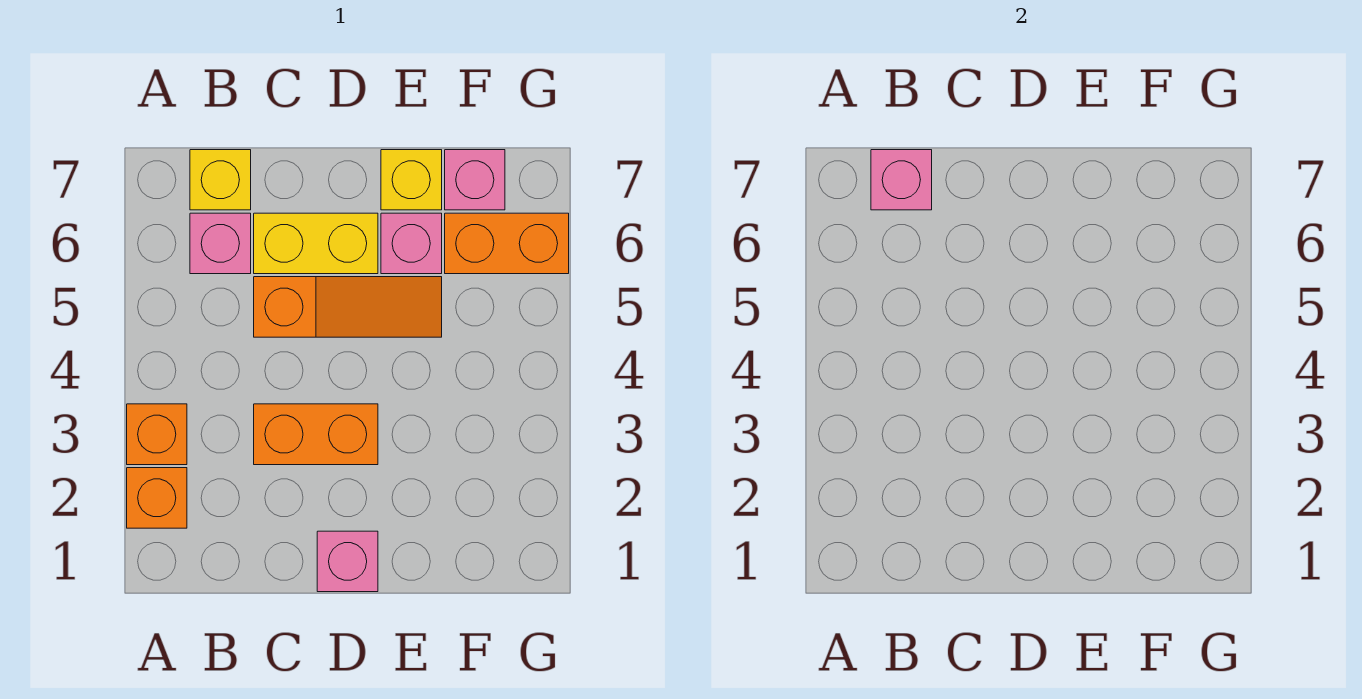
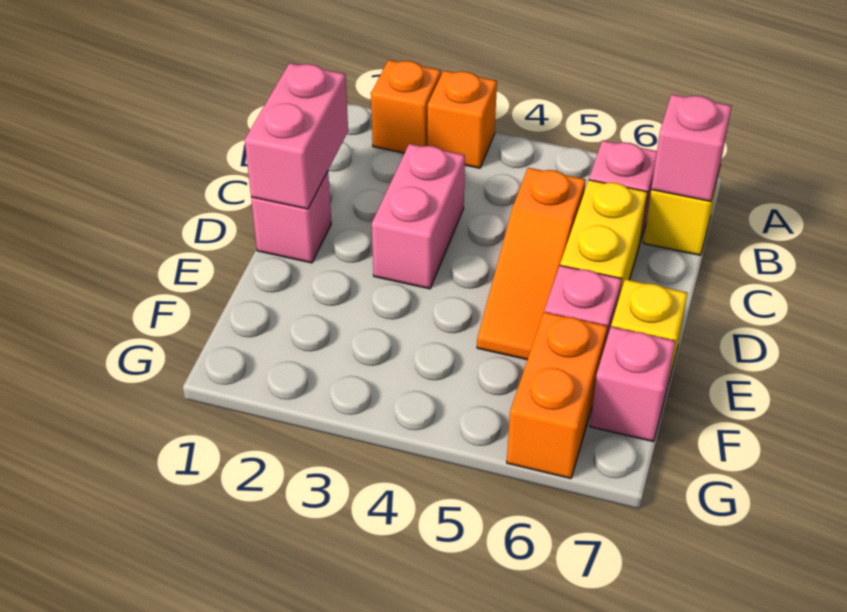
none -> pink 1x2 brick [245,63,348,209]
orange 1x2 brick [254,404,378,465] -> pink 1x2 brick [372,144,465,289]

